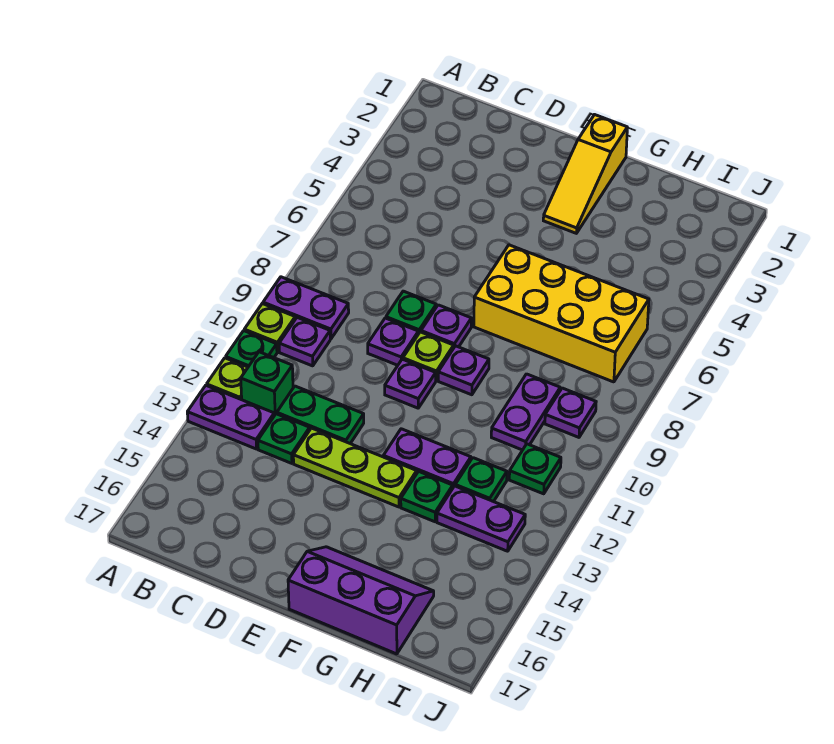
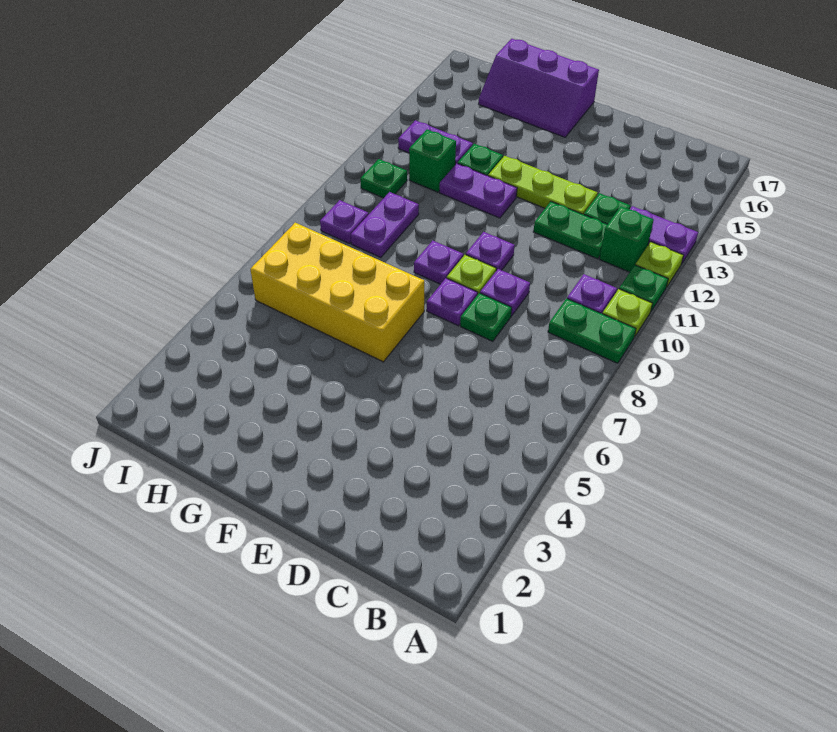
purple 1x2 plate [263,277,349,339] -> green 1x2 plate [548,299,636,363]
yellow 1x3 slope [543,115,627,233] -> none
green 1x1 plate [455,458,507,502] -> green 1x1 brick [409,129,456,192]

